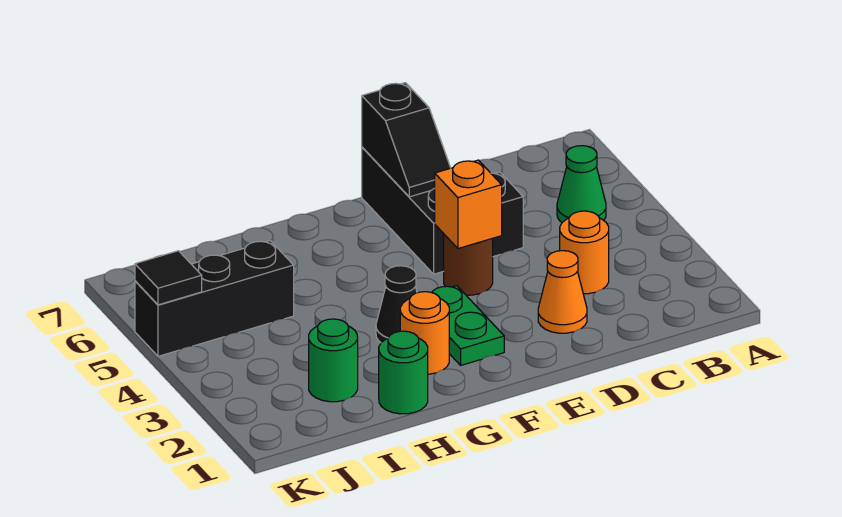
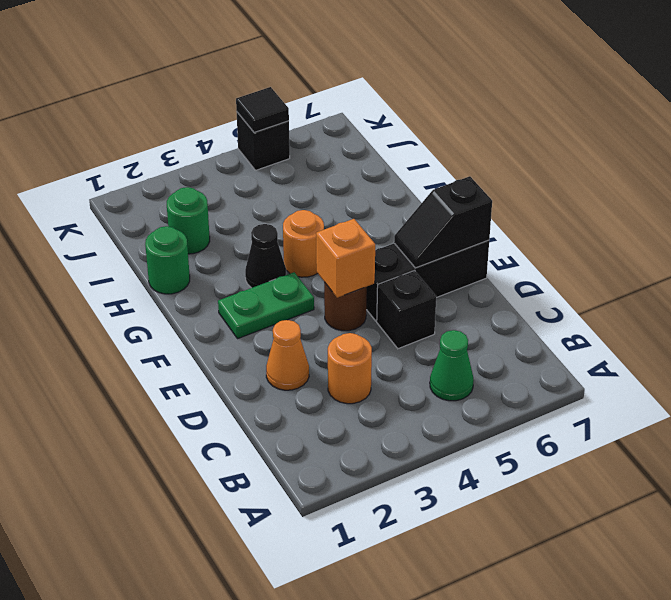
orange 1x1 round brick [400,292,449,374] -> orange 1x1 round brick moved to [283,210,324,277]
black 1x3 brick [135,241,294,356] -> black 1x1 brick [237,112,290,170]

